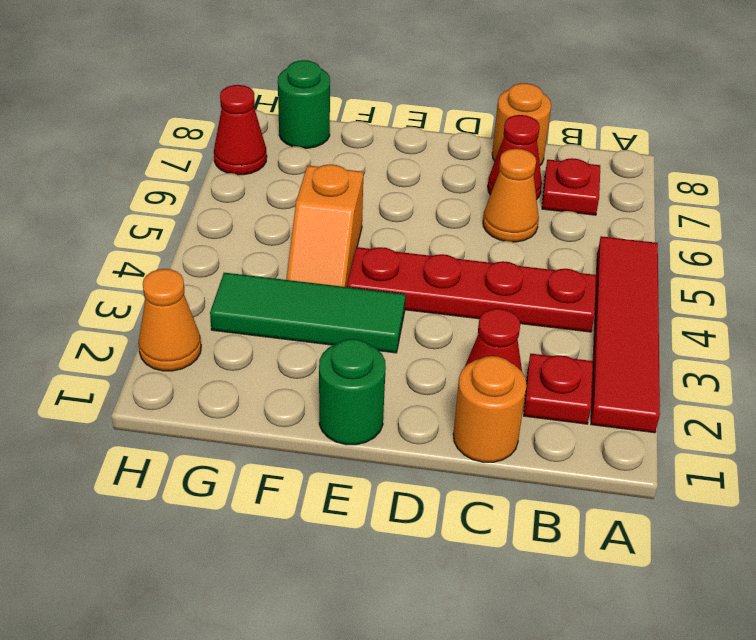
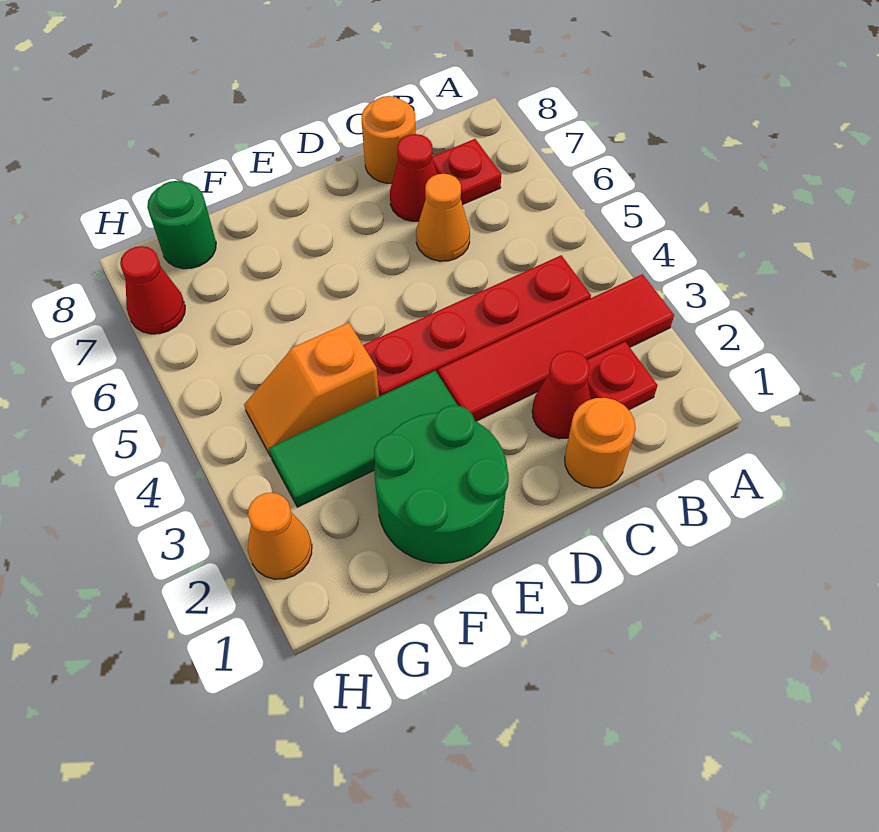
red 1x4 tile [591,236,660,433] -> red 1x4 tile turned to [438,274,674,421]
green 1x1 round brick [319,339,386,445] -> green 2x2 round brick [374,405,509,563]
orange 1x2 slope [286,164,363,287] -> orange 1x2 slope turned to [244,322,379,457]

